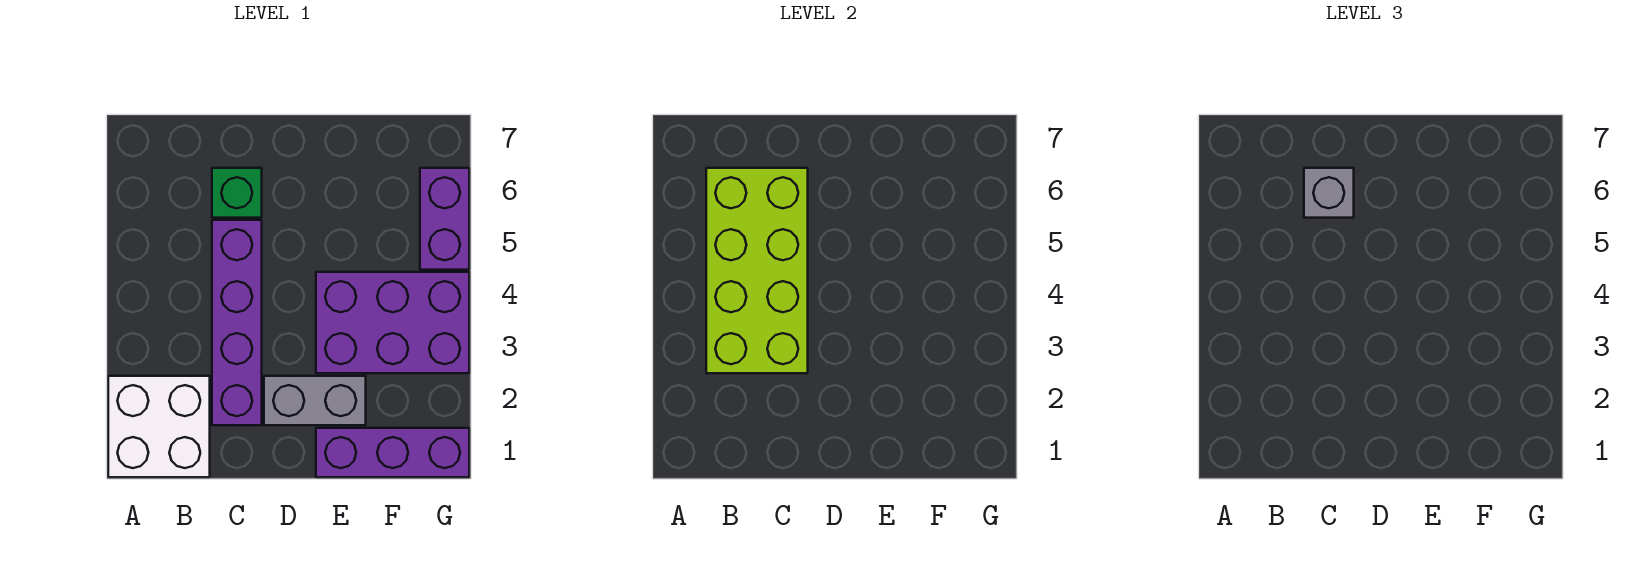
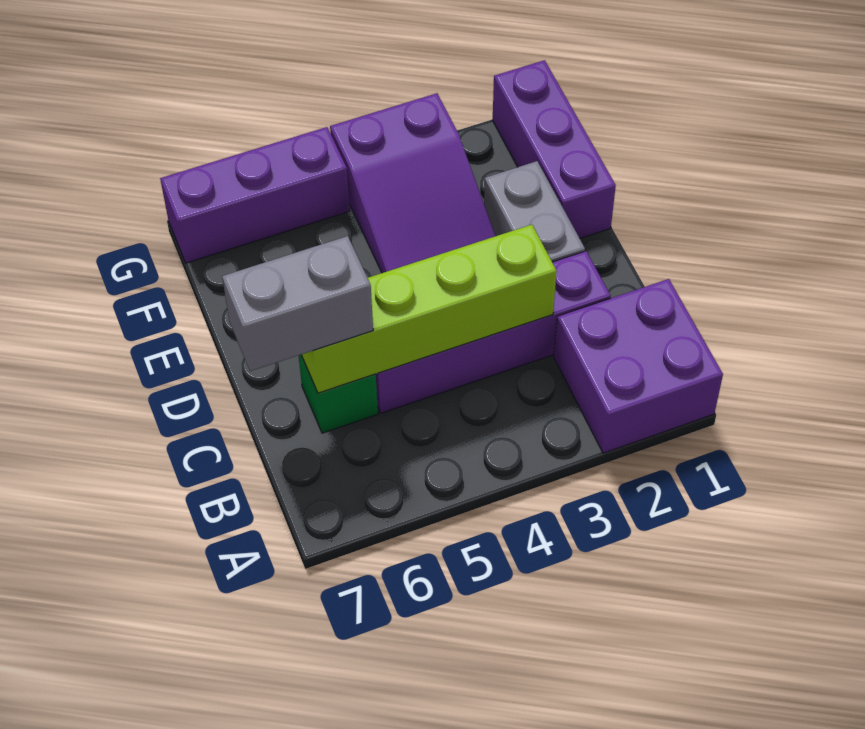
white 2x2 brick [108,376,210,477] -> purple 2x2 brick [554,279,723,453]
lime 2x4 brick [706,168,808,373] -> lime 1x4 brick [301,225,557,393]
grey 1x1 brick [1304,168,1354,218] -> grey 1x2 brick [222,236,373,371]
purple 2x3 brick [316,272,469,373] -> purple 2x3 slope [330,93,495,273]
purple 1x2 brick [420,168,469,270] -> purple 1x3 brick [160,127,350,263]

